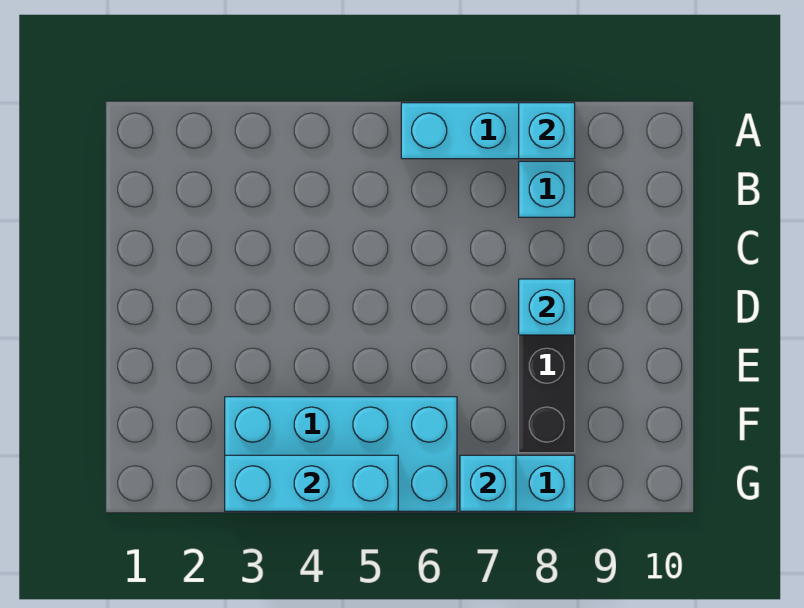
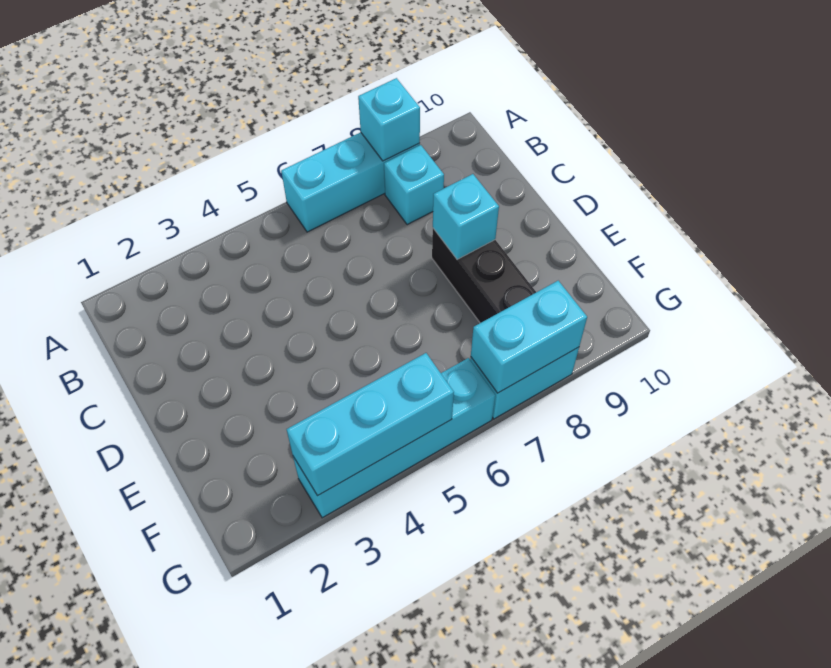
cyan 2x4 brick [225,397,457,511] -> cyan 1x4 brick [293,358,495,518]
cyan 1x1 brick [460,455,516,511] -> cyan 1x2 brick [471,281,587,393]

